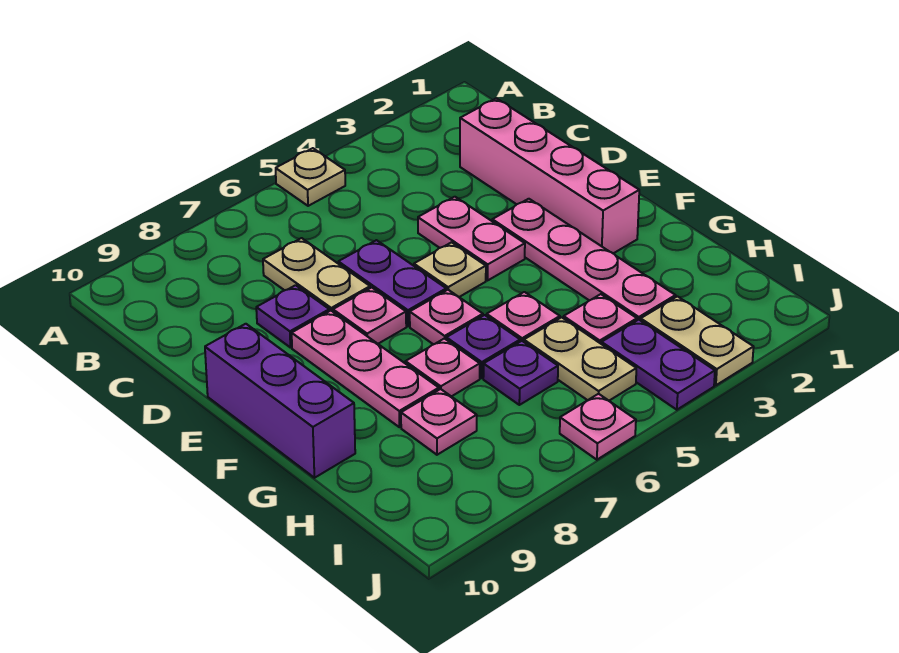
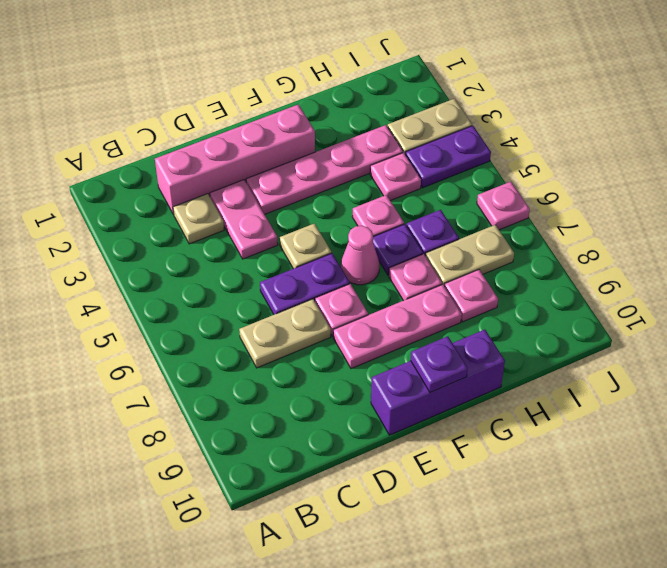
tan 1x1 plate [276,148,345,206] -> tan 1x1 plate moved to [173,194,224,244]
pink 1x2 plate [418,197,525,280] -> pink 1x2 plate turned to [210,180,278,259]
purple 1x1 plate [256,285,329,348] -> purple 1x1 plate moved to [411,336,468,392]
pink 1x1 plate [410,290,483,344] -> pink 1x1 cone [341,226,379,285]
tan 1x2 plate [524,317,636,401] -> tan 1x2 plate moved to [425,225,514,286]

